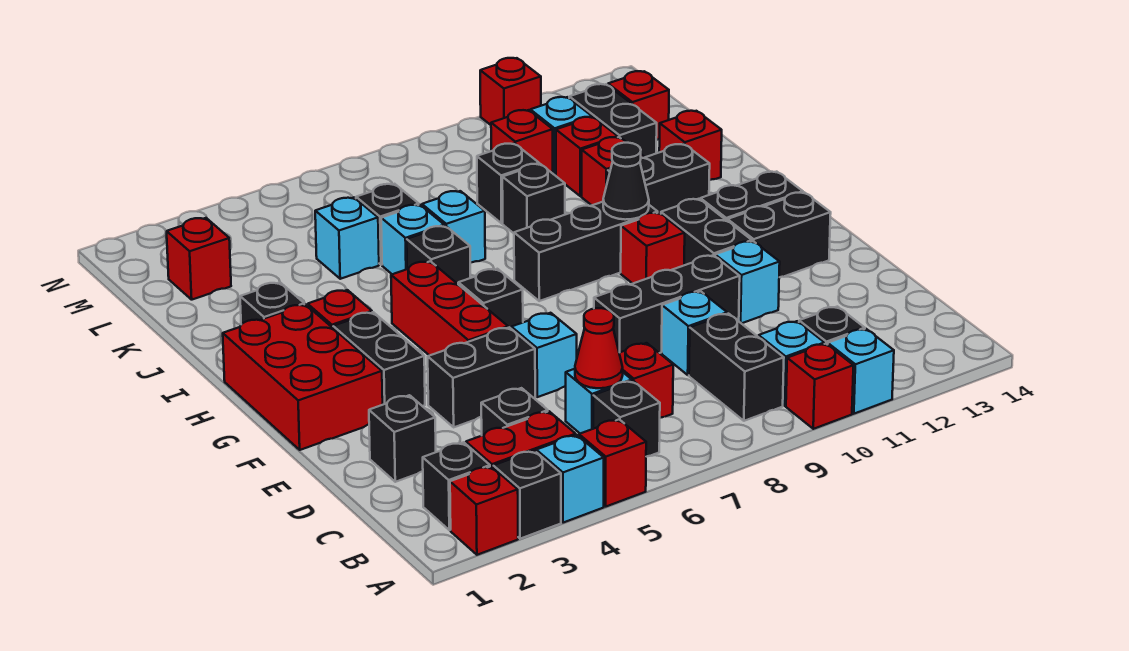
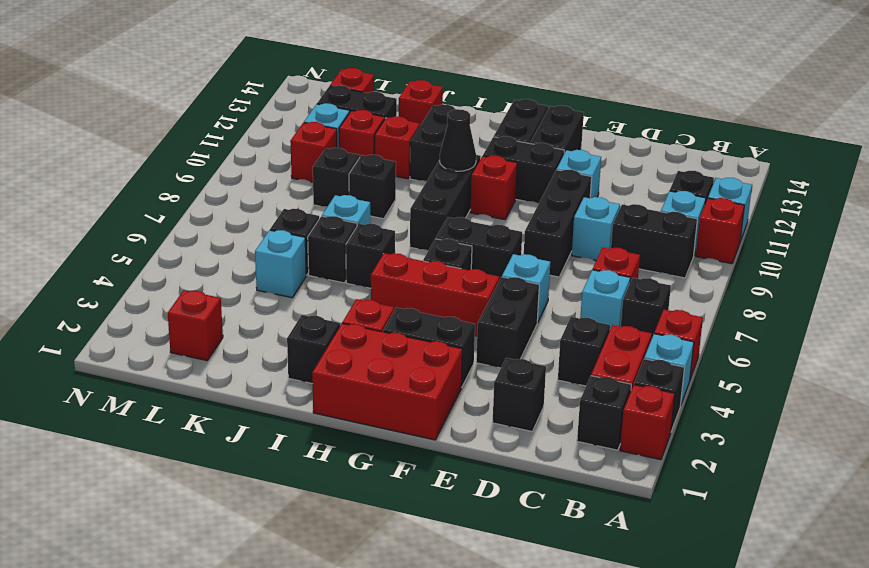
red 1x1 cone [575,308,623,388] -> none
none -> black 1x2 brick [436,217,522,280]
cyan 1x1 brick [381,205,444,274] -> black 1x1 brick [308,216,357,283]
red 1x1 brick [480,58,541,125] -> none

